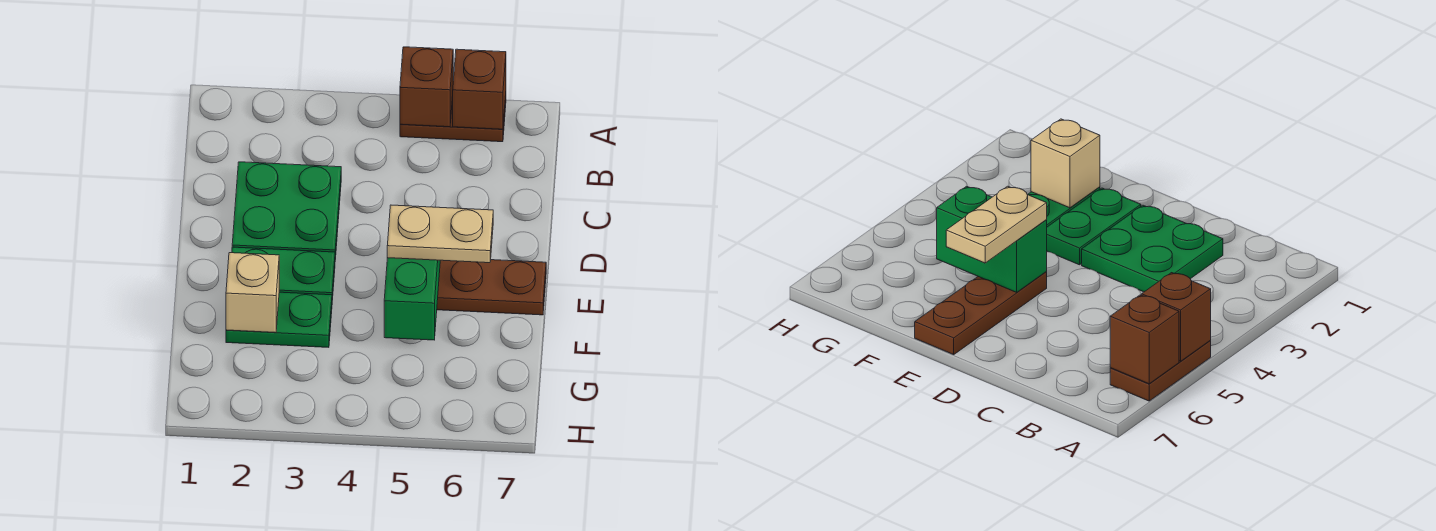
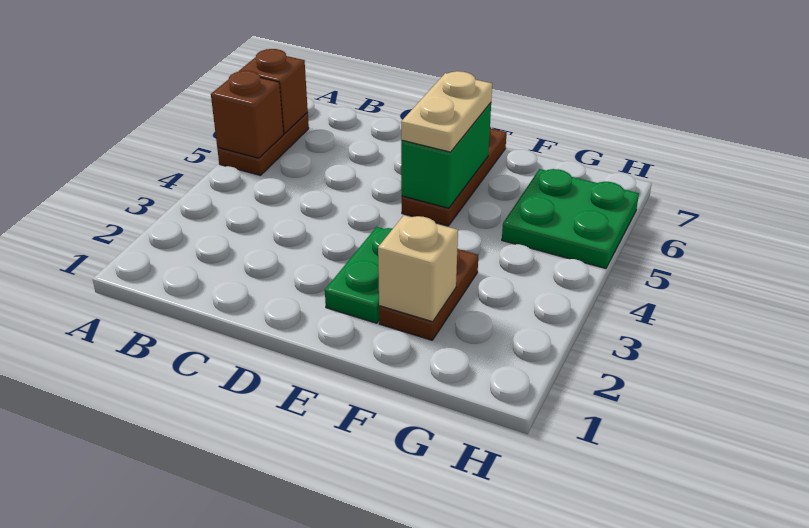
green 2x2 plate [232,162,341,259] -> green 2x2 plate moved to [502,169,639,268]
green 1x2 brick [384,258,440,340] -> green 1x2 brick turned to [401,103,491,208]
green 1x2 plate [226,292,332,347] -> brown 1x2 plate [379,248,478,340]

